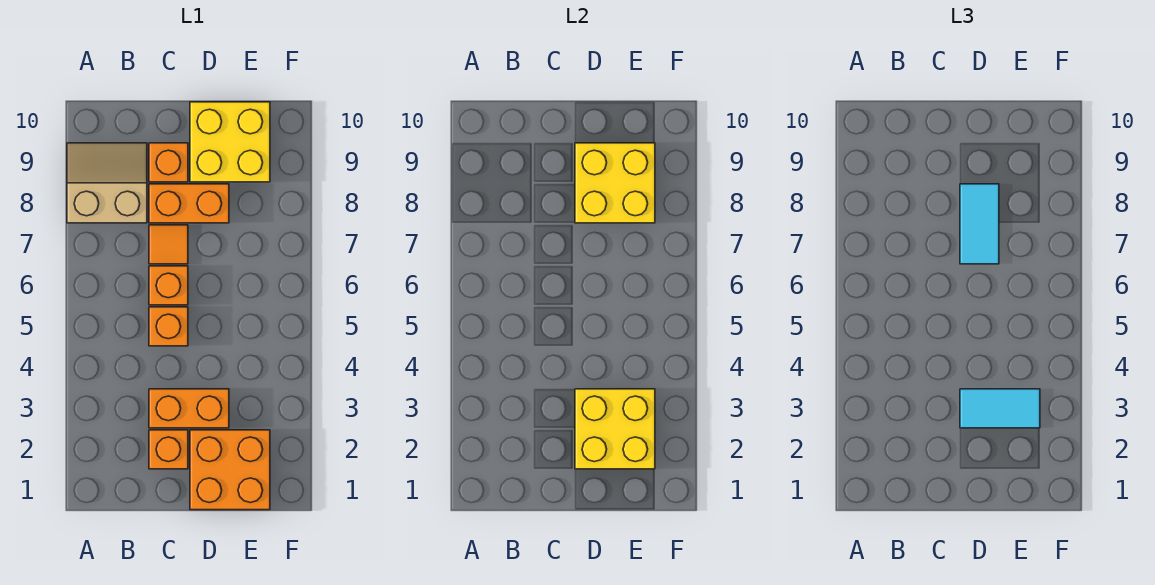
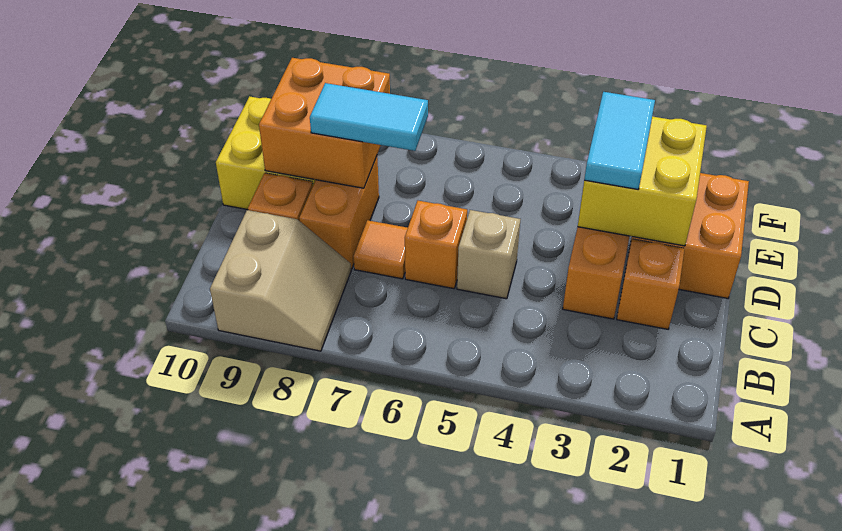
tan 2x2 slope [67,143,147,223] -> tan 2x2 slope turned to [210,210,351,351]
orange 1x1 brick [149,307,188,346] -> tan 1x1 brick [457,210,520,299]
yellow 2x2 brick [575,143,655,223] -> orange 2x2 brick [259,58,390,188]

